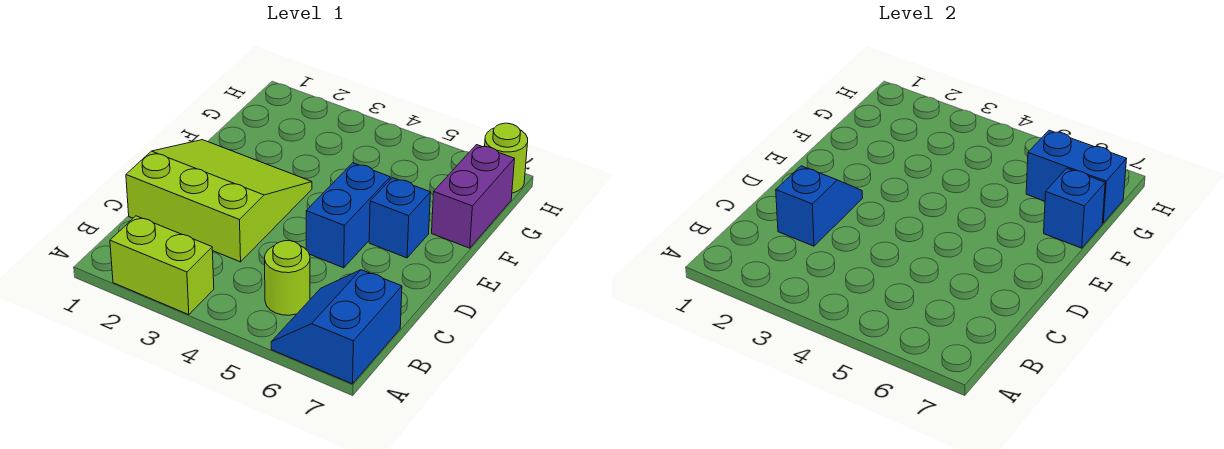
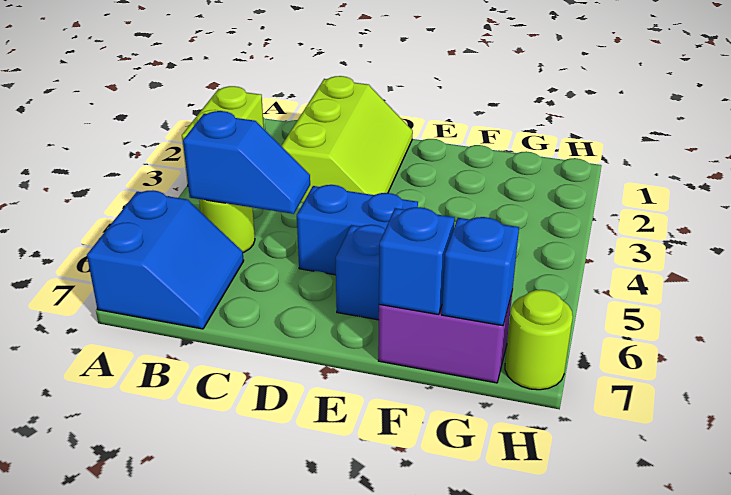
blue 2x2 slope [271,270,402,384] -> blue 2x2 slope turned to [87,190,244,329]
lime 3x3 slope [126,140,312,262] -> lime 2x3 slope [281,76,413,202]
blue 1x2 slope [776,166,863,246] -> blue 1x2 slope moved to [183,111,310,214]
blue 1x2 brick [1026,130,1126,223] -> blue 1x1 brick [442,217,519,326]

